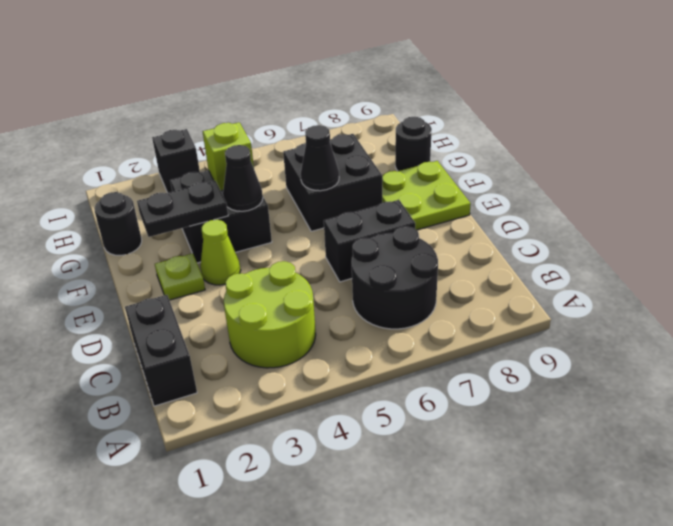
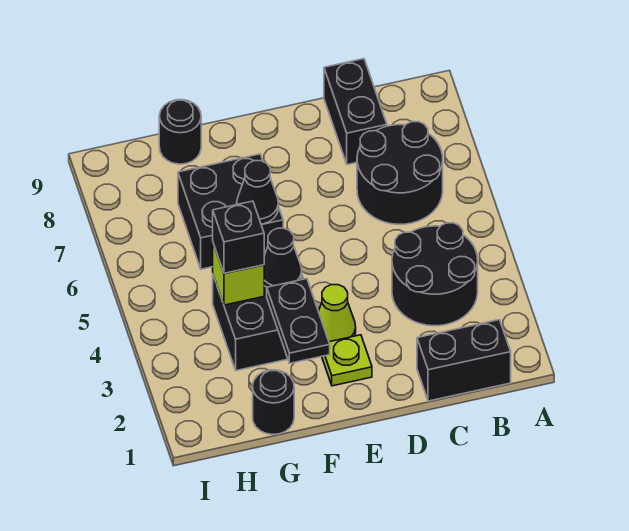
lime 2x2 round brick [224,261,316,368] -> black 2x2 round brick [392,223,478,326]
black 1x2 brick [324,200,415,282] -> black 1x2 brick moved to [324,59,387,165]
lime 2x2 plate [382,161,471,230] -> none
black 1x1 brick [152,129,200,193] -> black 1x1 brick moved to [213,201,264,273]

